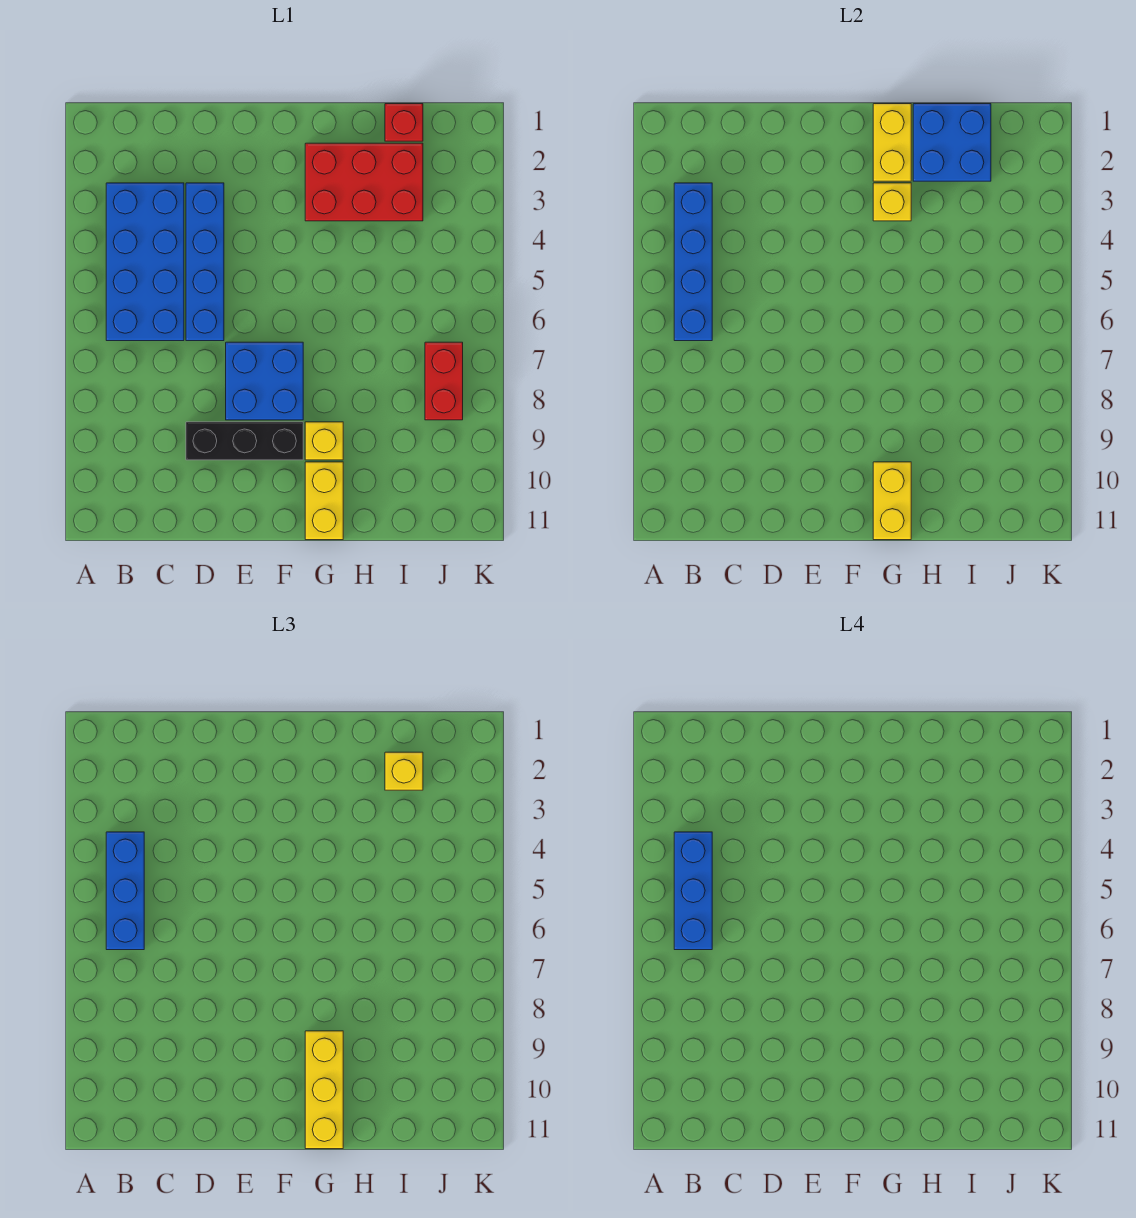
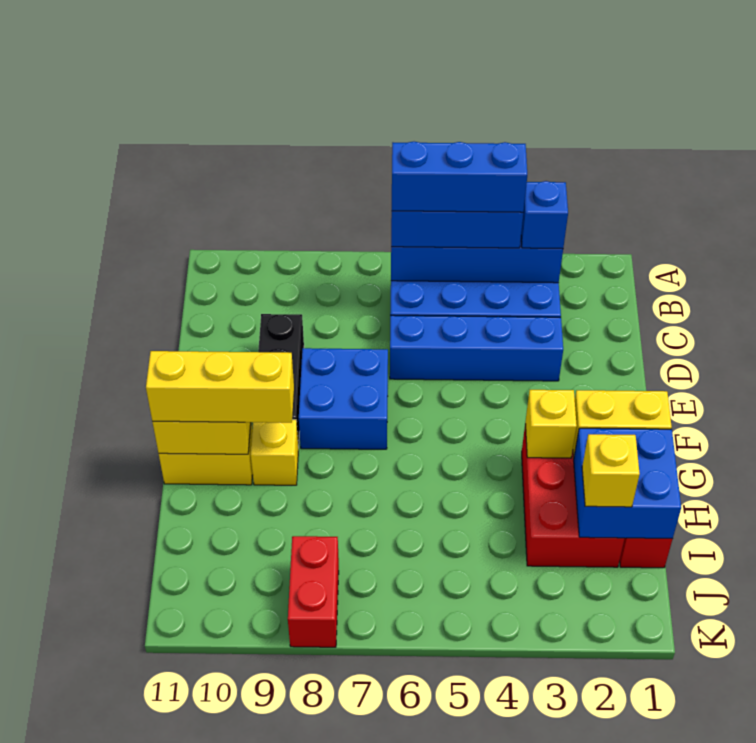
none -> blue 1x1 brick [521,181,568,249]
red 1x2 brick [425,342,463,420] -> red 1x2 brick turned to [288,536,339,647]

